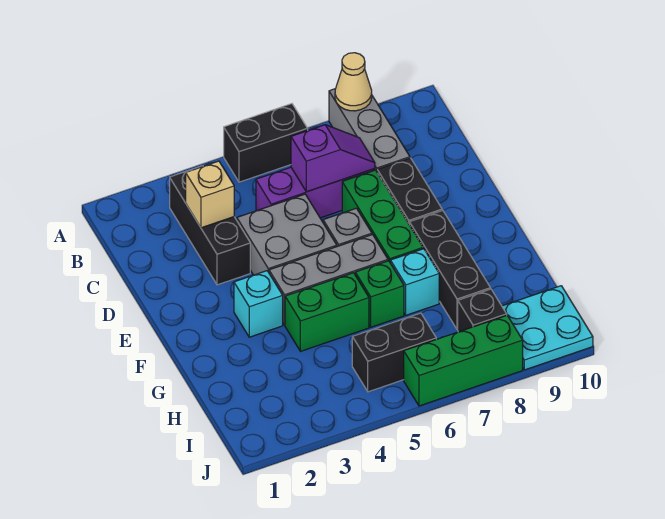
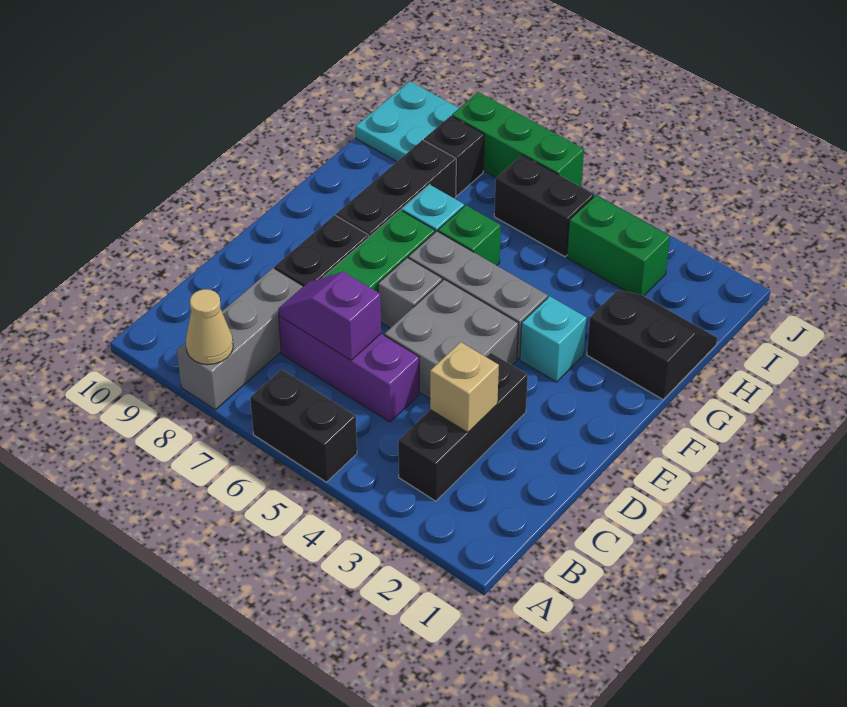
none -> black 2x2 slope [587,290,717,400]
green 1x2 brick [285,273,369,351] -> green 1x2 brick moved to [567,195,670,296]

